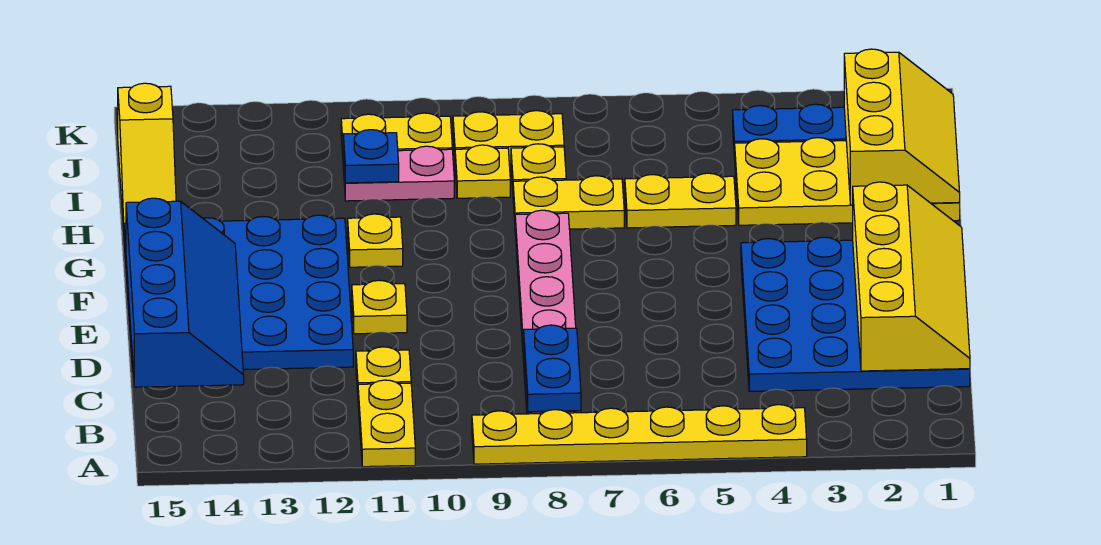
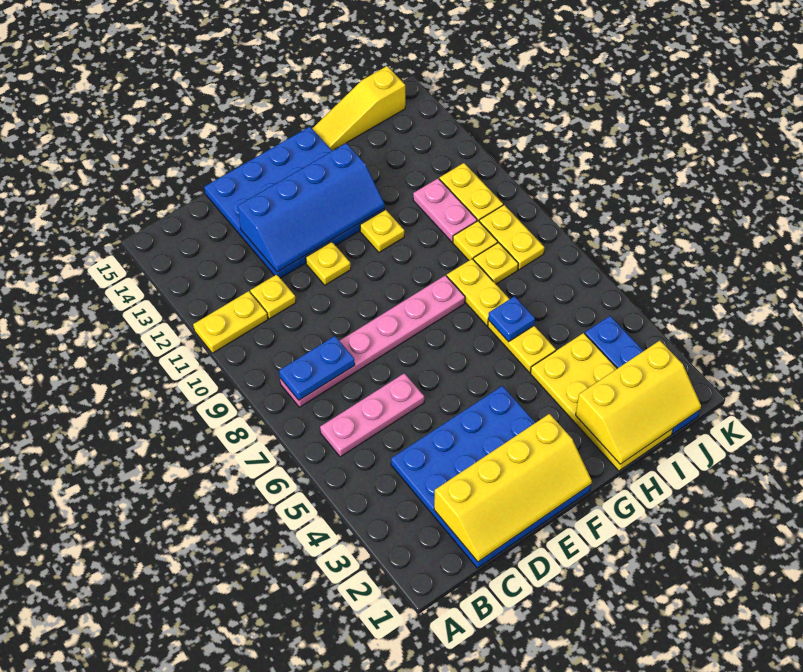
yellow 1x6 plate [472,405,807,464] -> none
none -> pink 1x3 plate [320,373,424,457]
blue 2x4 slope [126,198,244,387] -> blue 2x4 slope moved to [238,143,385,272]
blue 1x1 plate [343,130,399,183] -> blue 1x1 plate moved to [488,296,535,342]

